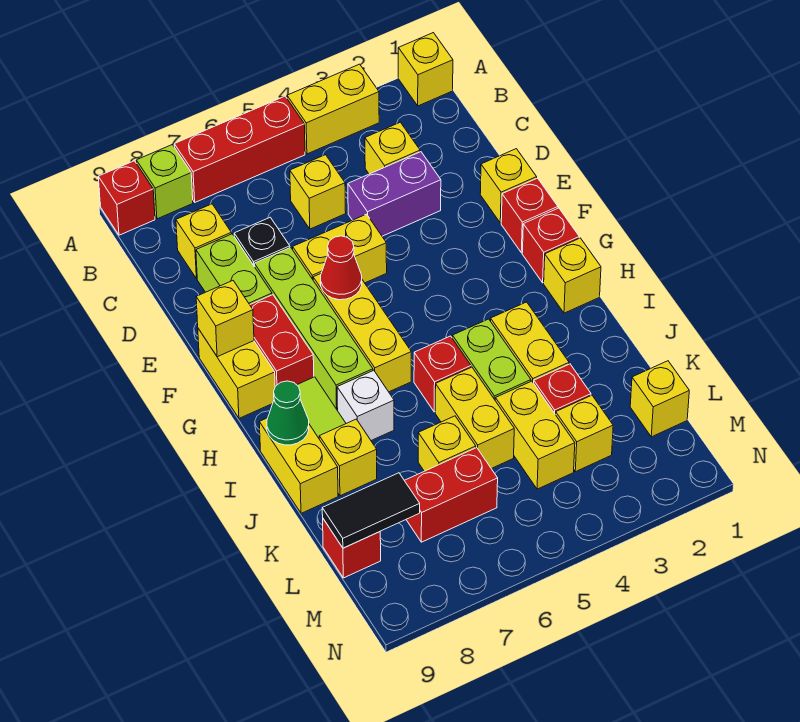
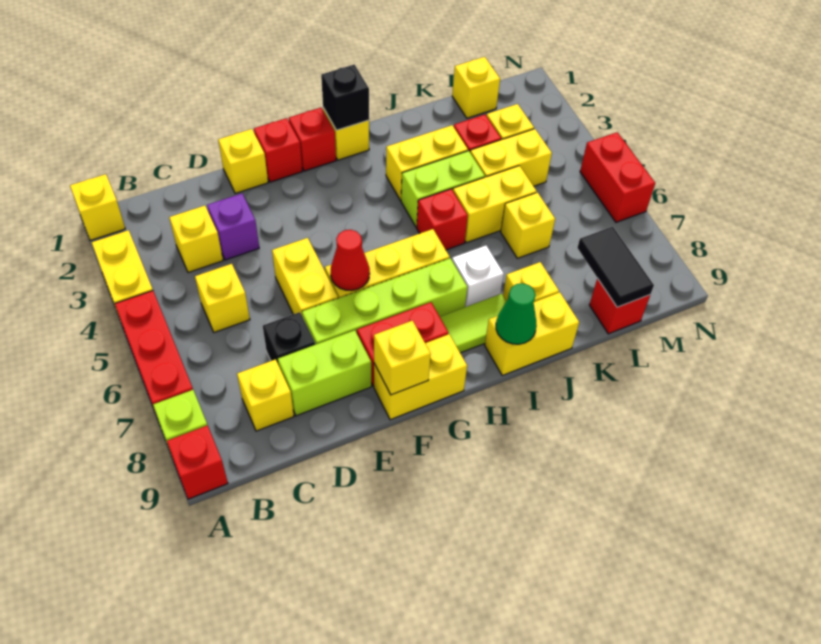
purple 1x2 brick [348,152,441,236] -> purple 1x1 brick [207,194,259,260]
none -> black 1x1 brick [321,65,369,130]
red 1x2 brick [404,448,498,542] -> red 1x2 brick moved to [580,132,655,222]

